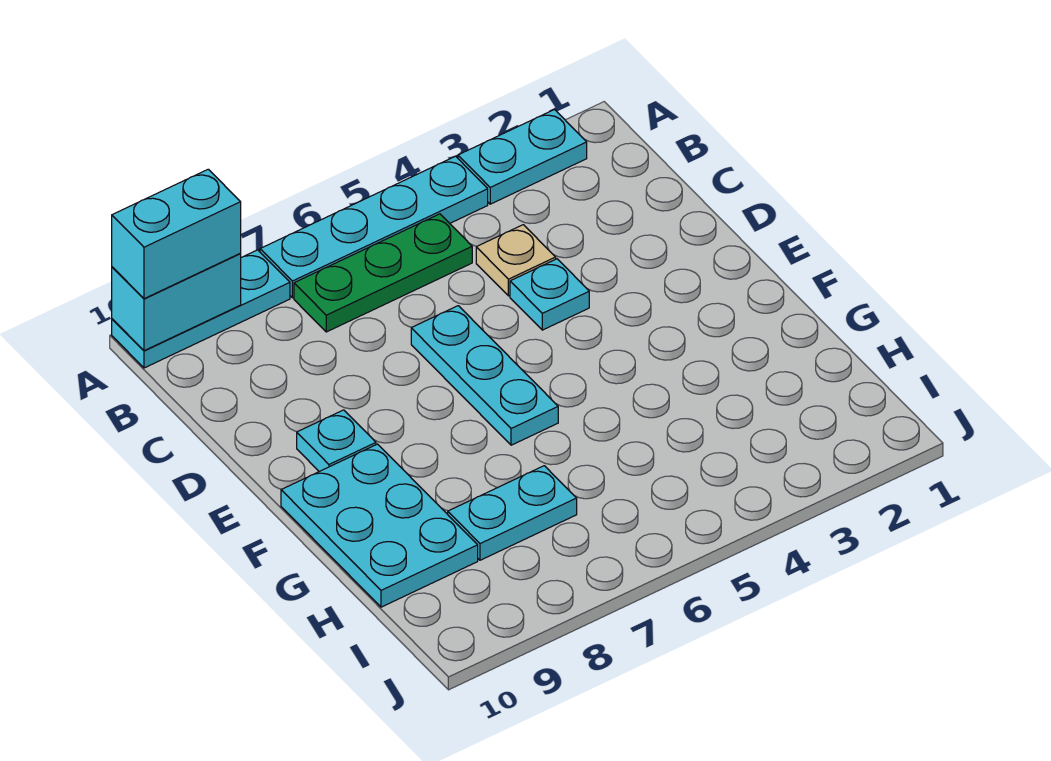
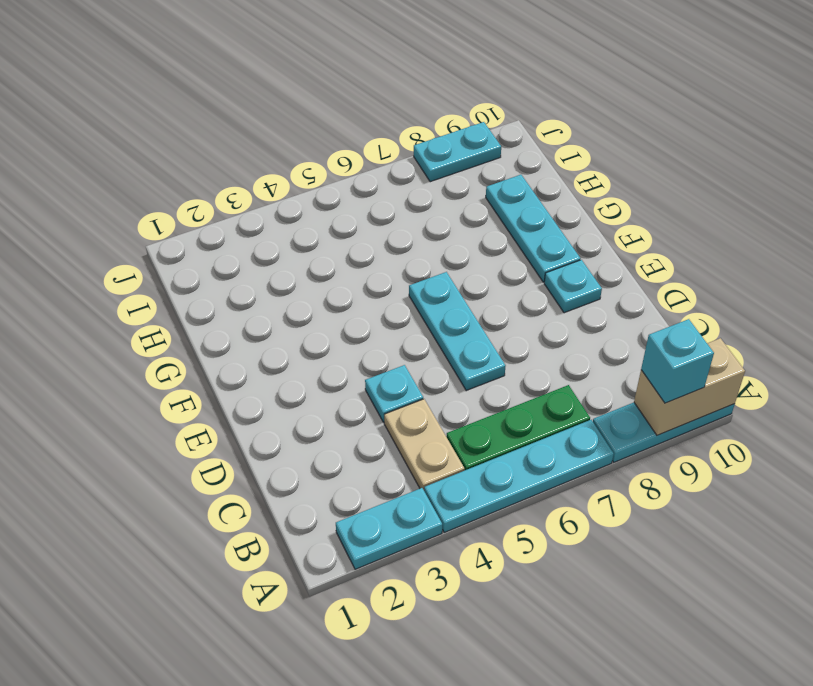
cyan 1x2 brick [112,254,241,351] -> tan 1x2 brick [634,338,745,435]
cyan 1x2 brick [112,169,241,299] -> cyan 1x1 brick [641,319,714,403]
tan 1x1 plate [476,225,556,296] -> tan 1x2 plate [384,399,465,490]
cyan 2x3 plate [281,444,478,607] -> cyan 1x3 plate [486,175,581,282]
cyan 1x2 plate [448,466,577,560] -> cyan 1x2 plate moved to [414,122,501,182]

